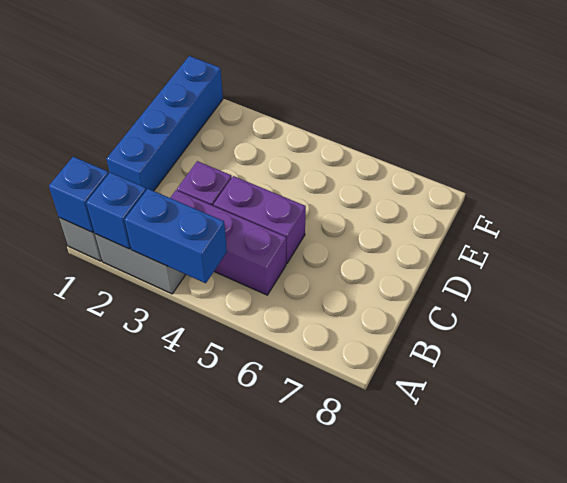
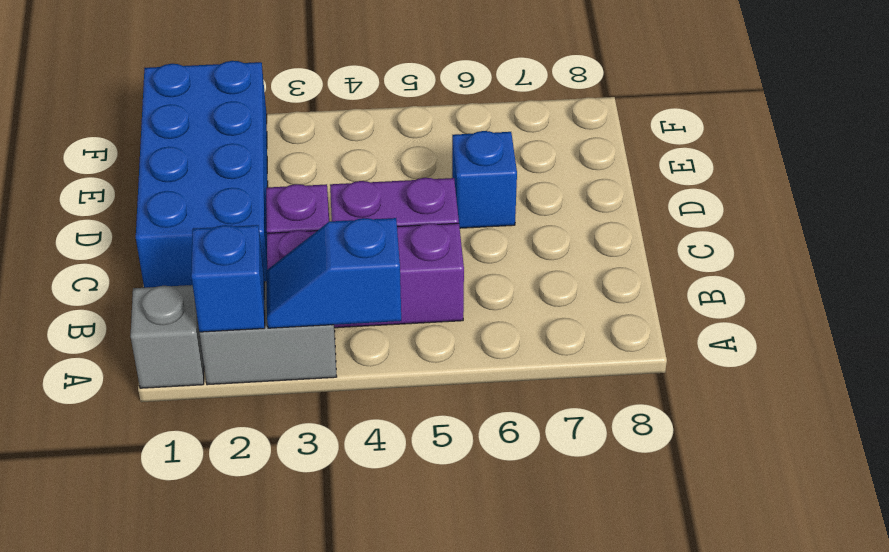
blue 1x1 brick [49,157,109,233] -> blue 1x1 brick moved to [452,131,517,228]
blue 1x2 brick [125,189,227,283] -> blue 1x2 slope [266,218,401,328]
blue 1x4 brick [107,56,223,191] -> blue 2x4 brick [136,61,268,288]

